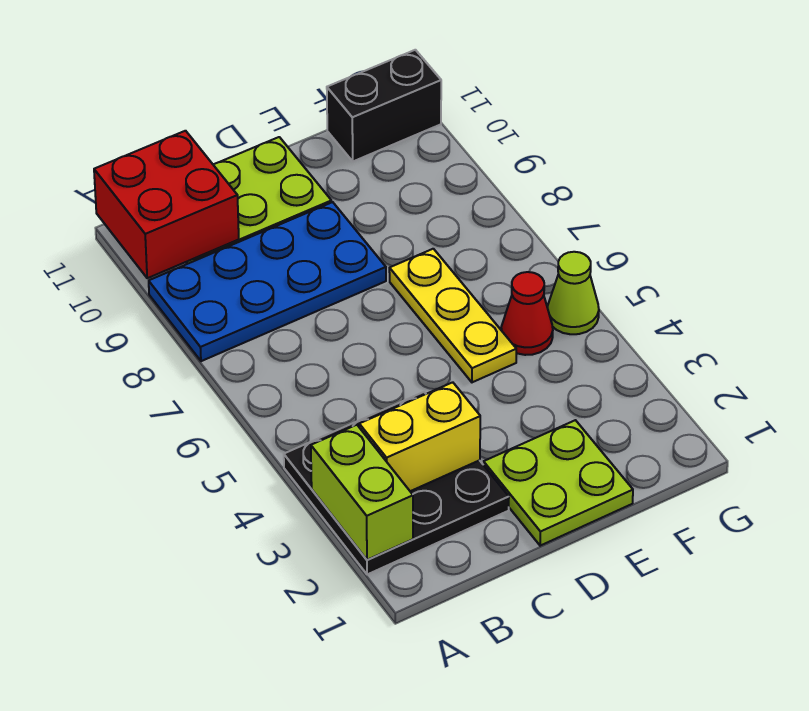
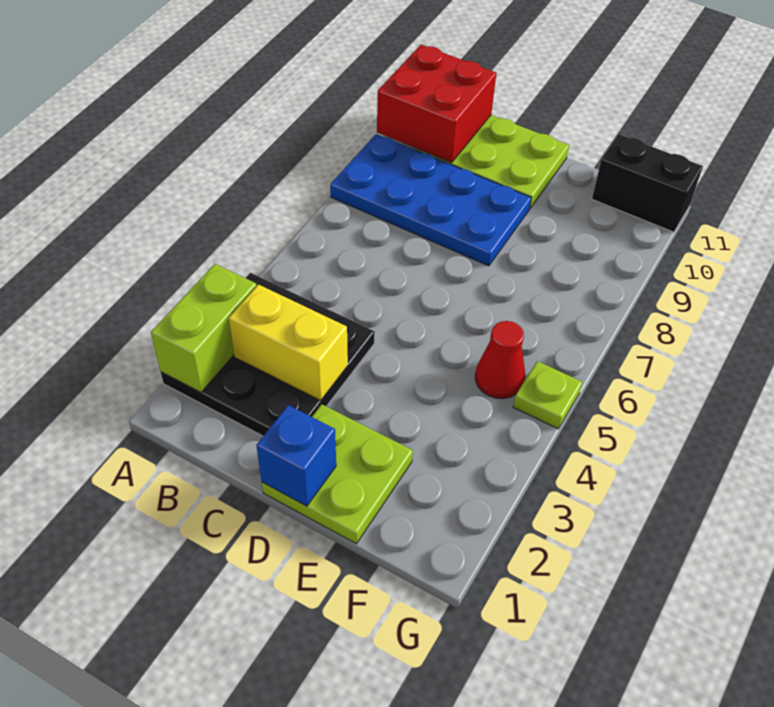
none -> blue 1x1 brick [256,405,336,506]
yellow 1x3 plate [389,249,516,382] -> none
lime 1x1 cone [547,252,599,334] -> lime 1x1 plate [513,361,582,429]

